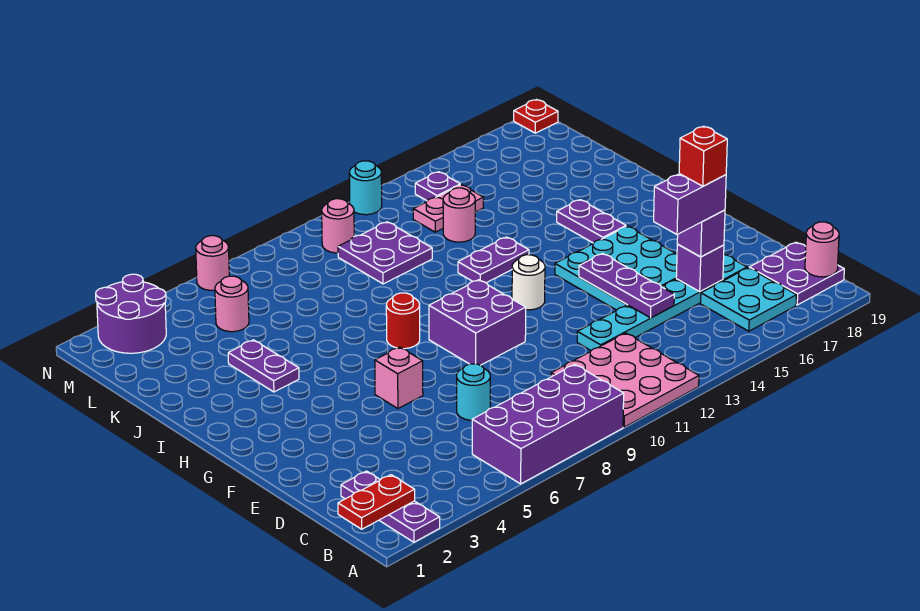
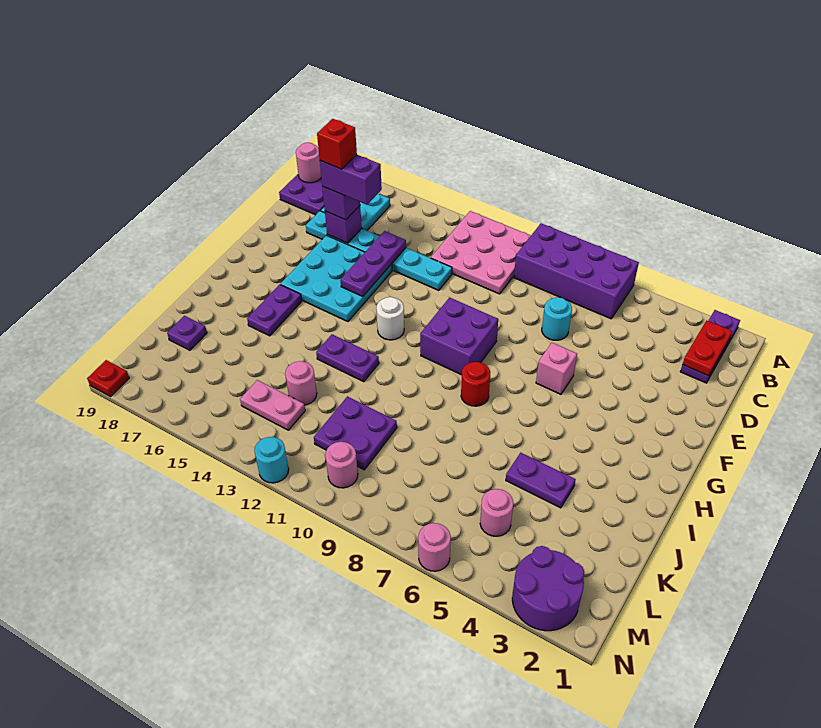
red 1x2 plate [338,475,415,529] -> red 1x2 plate turned to [683,320,732,376]
purple 1x2 plate [228,340,299,392] -> purple 1x2 plate turned to [506,453,576,508]
purple 1x1 plate [415,172,460,201] -> purple 1x1 plate moved to [167,316,207,350]

